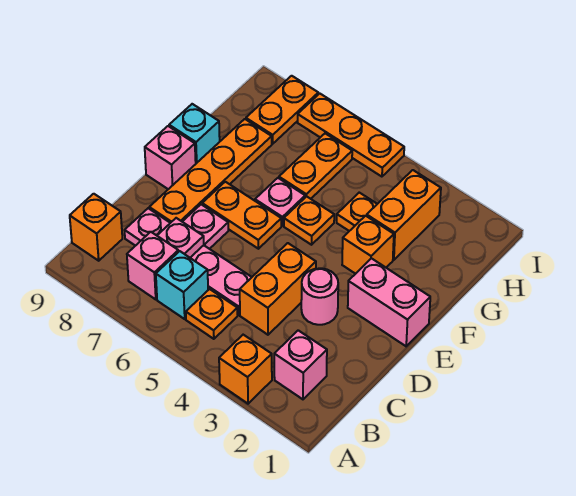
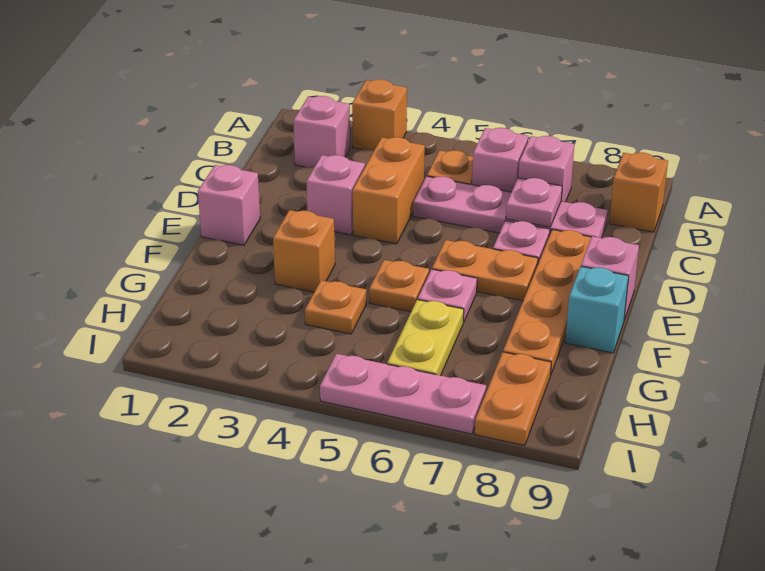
cyan 1x1 brick [156,251,208,319] -> pink 1x1 brick [472,128,528,192]
pink 1x1 round brick [301,268,338,325] -> pink 1x1 brick [307,155,365,235]
pink 1x2 brick [348,259,430,346] -> pink 1x1 brick [198,165,260,245]
orange 1x2 brick [367,170,441,260] -> none
orange 1x2 plate [279,133,352,199] -> yellow 1x2 plate [387,300,464,376]
orange 1x3 plate [298,94,404,177] -> pink 1x3 plate [320,354,486,434]

